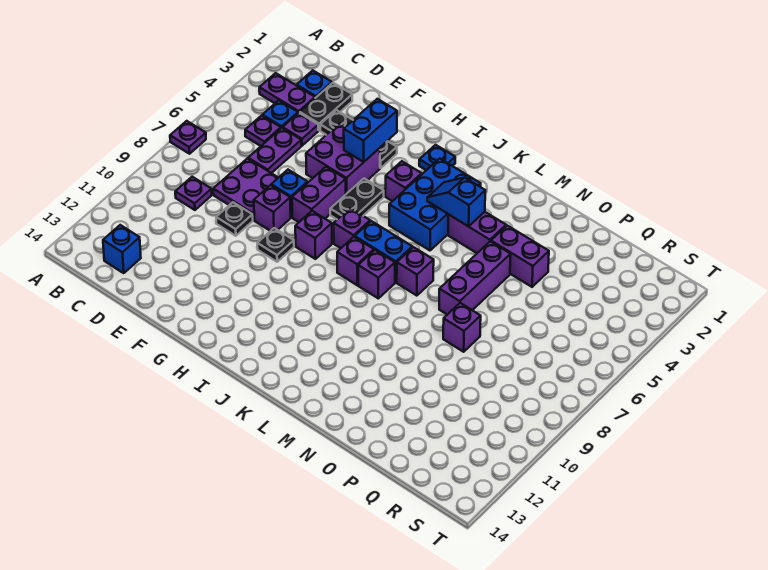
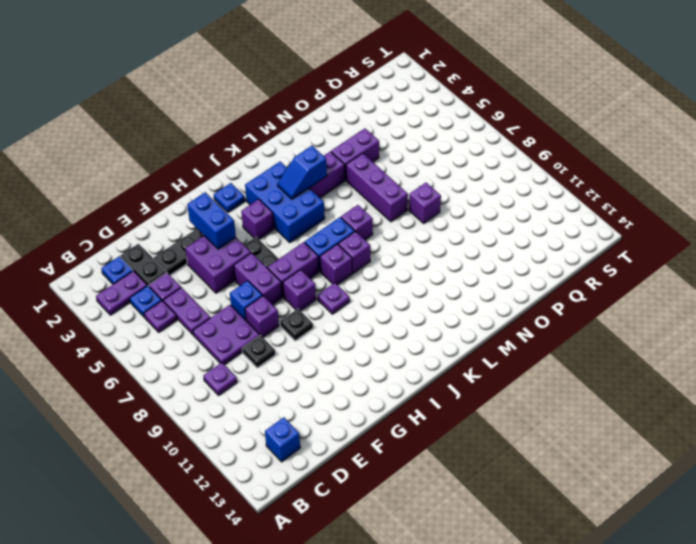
purple 1x1 plate [170,121,206,154] -> purple 1x1 plate moved to [317,283,350,314]
purple 1x1 brick [334,208,370,248] -> purple 1x2 brick [268,242,319,297]

